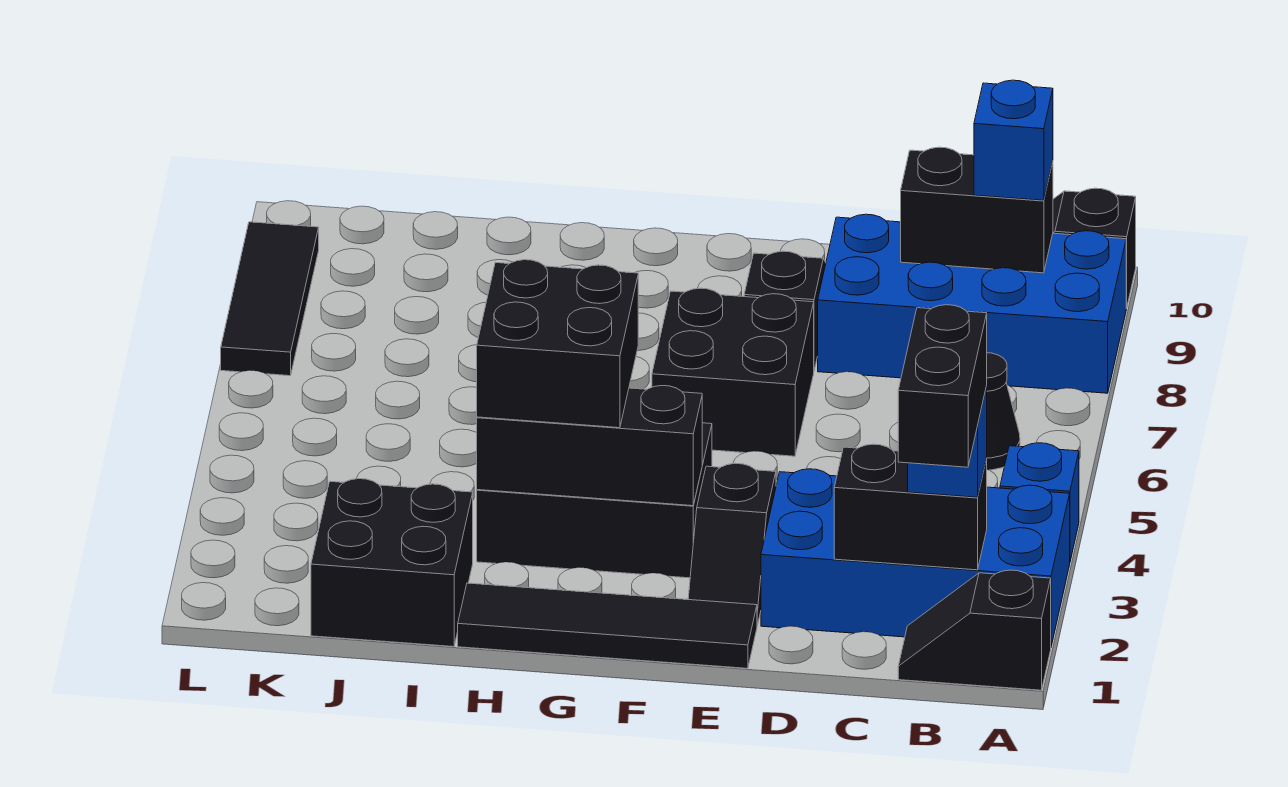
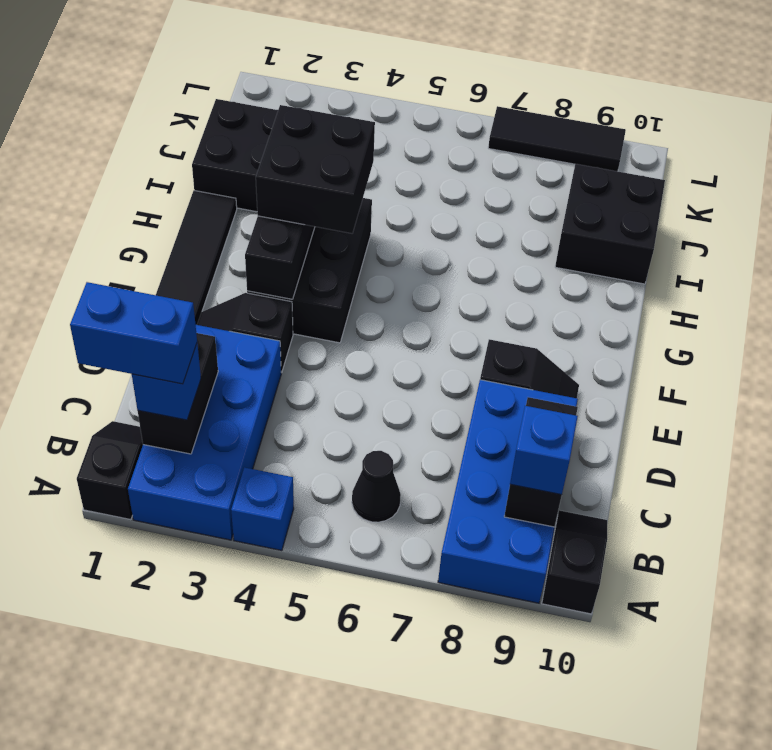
black 1x2 brick [898,305,987,467] -> blue 1x2 brick [70,282,197,384]
black 2x2 brick [652,288,814,456] -> black 2x2 brick moved to [555,164,665,284]

